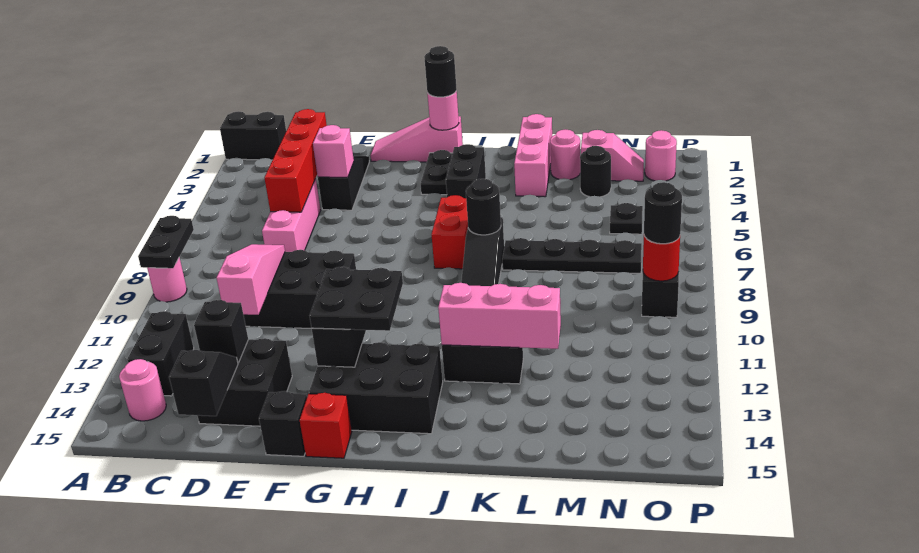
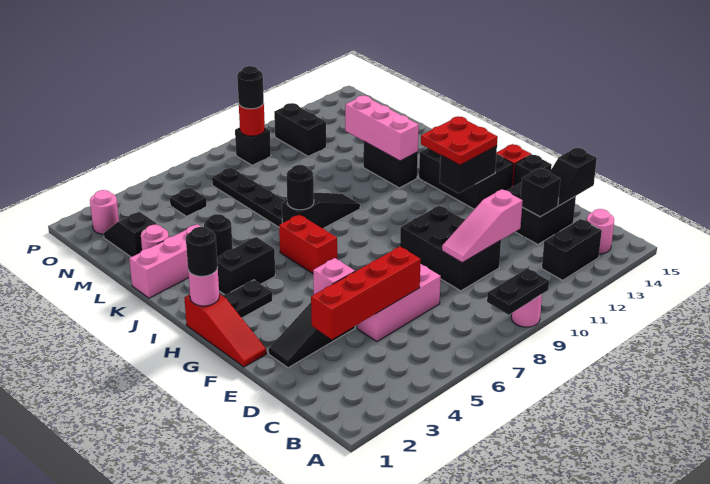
black 1x2 brick [220,112,286,160] -> black 1x2 brick moved to [274,103,326,156]
pink 1x3 slope [370,116,463,162] -> red 1x3 slope [184,294,266,367]
black 2x2 plate [310,267,403,331] -> red 2x2 plate [421,116,498,165]
red 1x2 brick [431,195,468,269] -> red 1x2 brick turned to [279,214,337,273]
pink 1x2 slope [581,130,644,181] -> black 1x2 slope [104,212,156,257]
black 1x1 round brick [580,146,611,197] -> black 1x1 round brick moved to [204,214,233,257]

